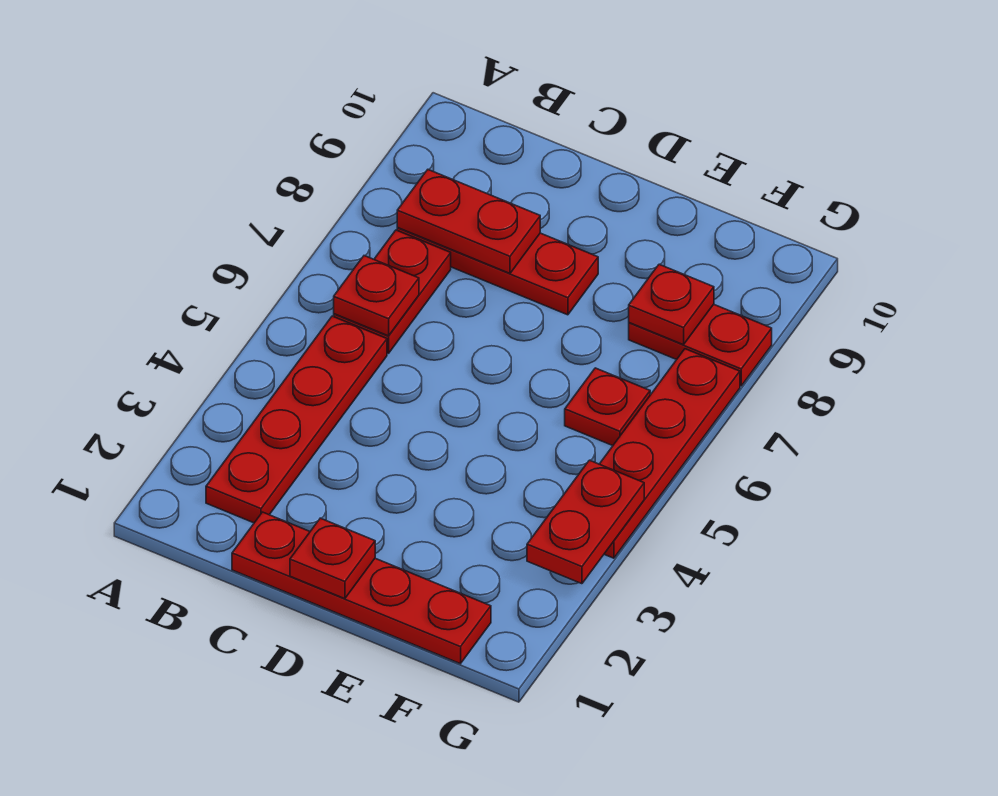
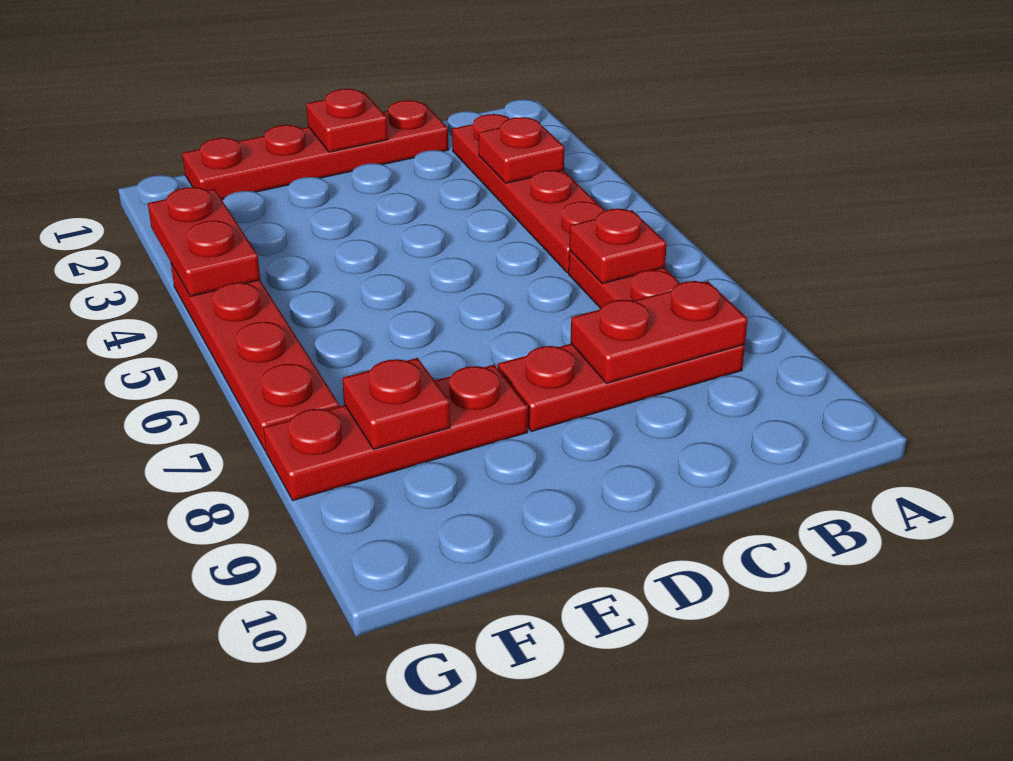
red 1x1 plate [565,368,650,446] -> red 1x1 plate moved to [478,117,564,183]
red 1x2 plate [629,304,772,386] -> red 1x3 plate [263,365,528,500]

